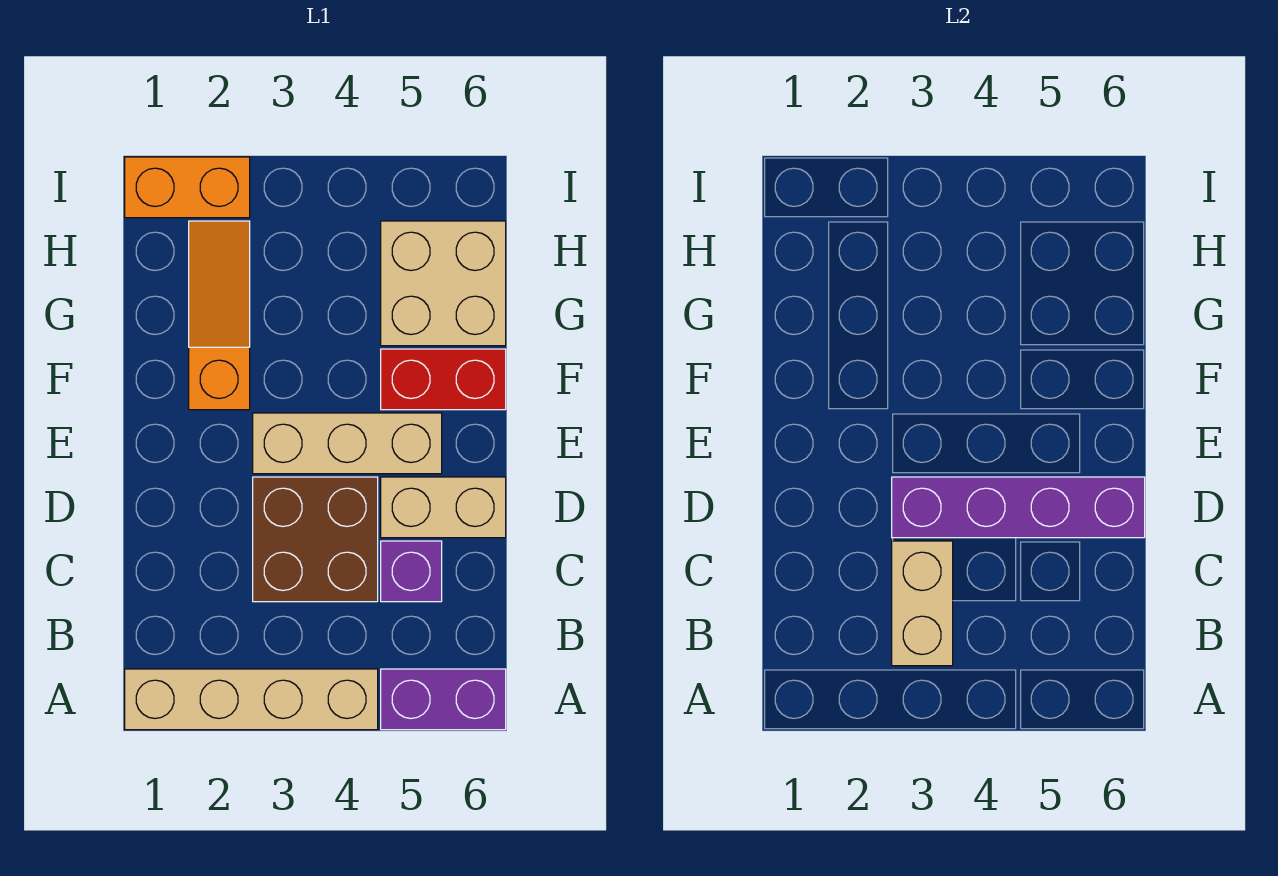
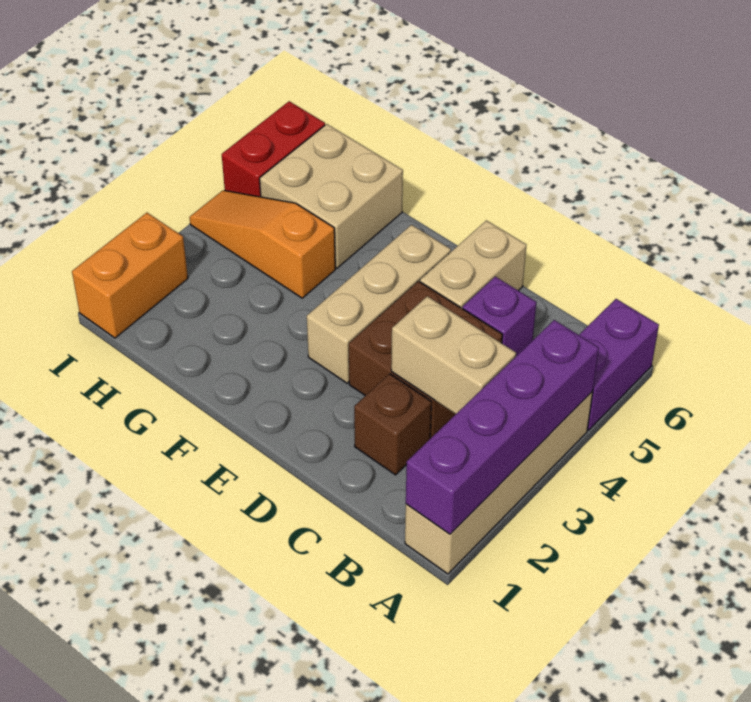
none -> brown 1x1 brick [354,374,431,475]
purple 1x4 brick [892,477,1145,538] -> purple 1x4 brick moved to [406,320,599,534]
orange 1x3 slope [189,221,250,410] -> orange 1x3 slope moved to [189,190,335,298]
red 1x2 brick [381,349,506,410] -> red 1x2 brick moved to [222,101,325,197]

